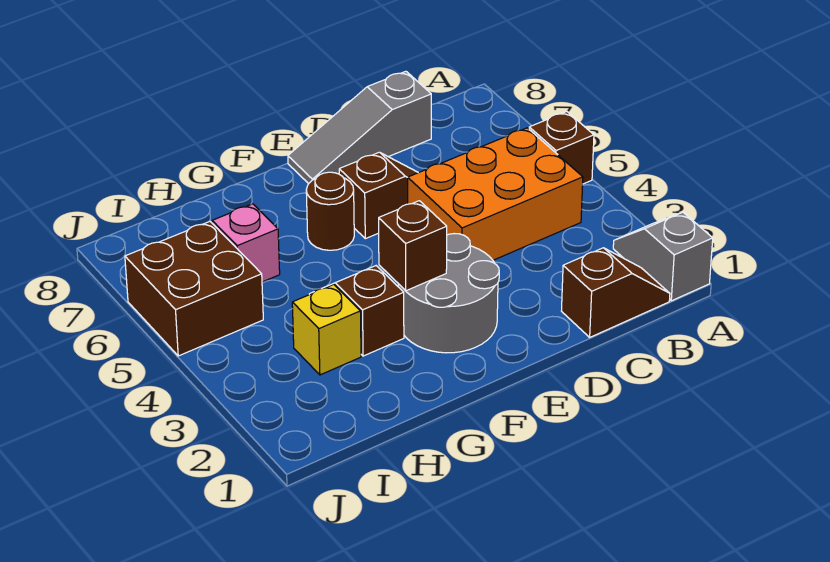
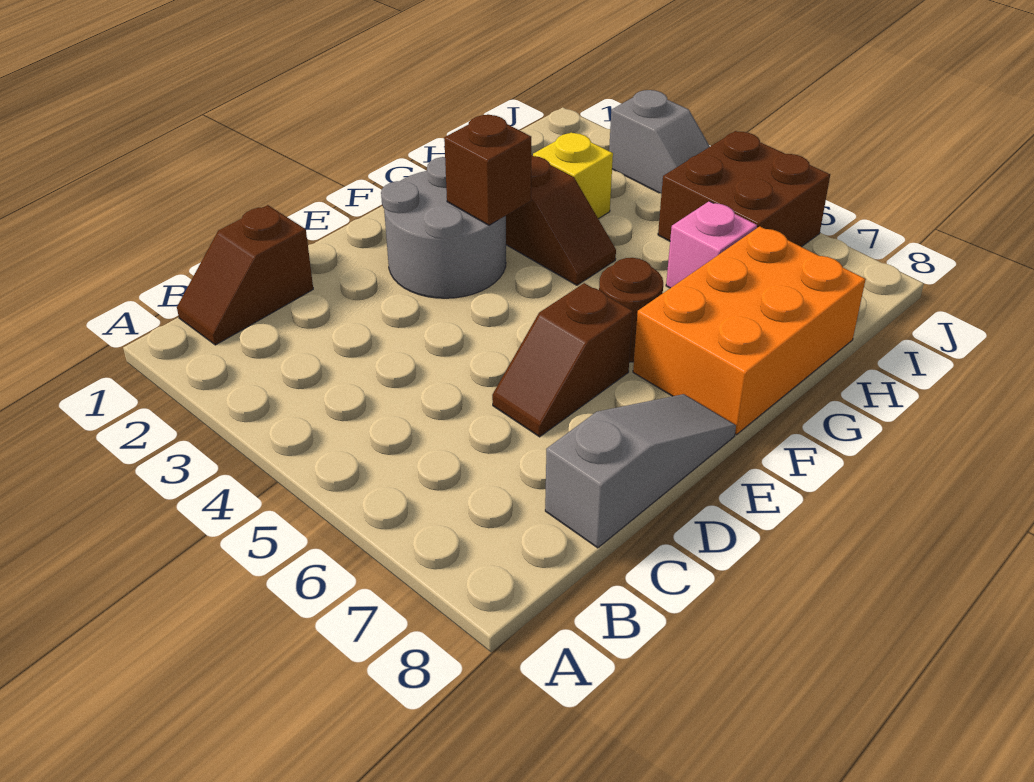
grey 1x2 slope [613,212,713,301] -> grey 1x2 slope moved to [609,90,710,194]
brown 1x1 brick [529,112,594,184] -> none
orange 2x3 brick [408,128,583,260] -> orange 2x3 brick moved to [633,226,866,435]

